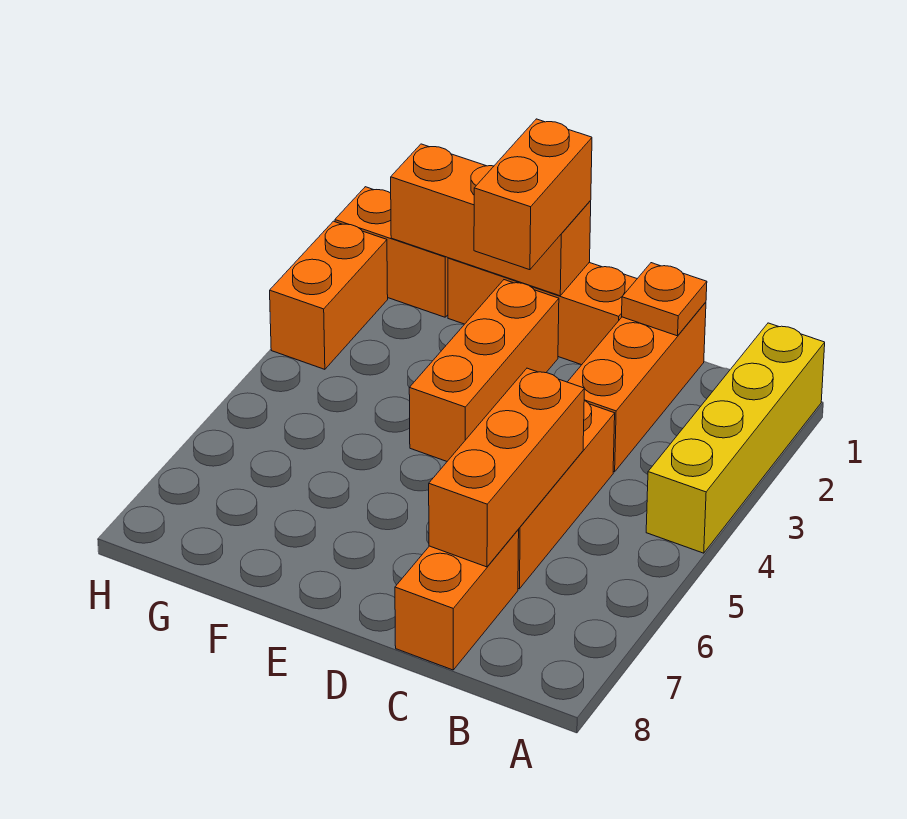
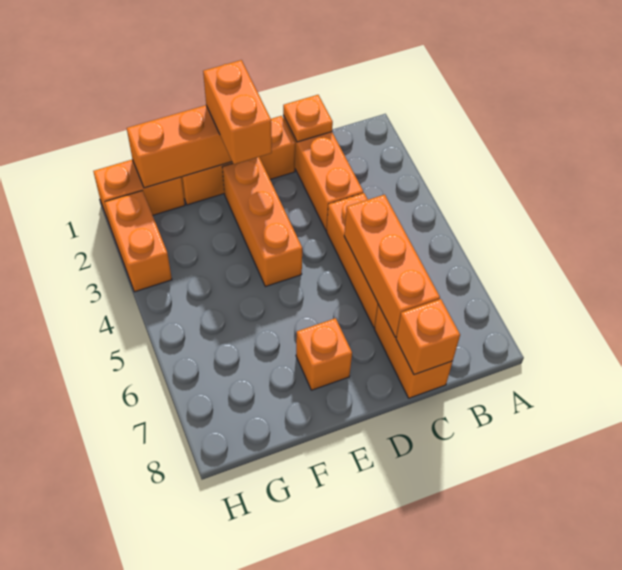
yellow 1x4 brick [646,323,825,553] -> none
none -> orange 1x1 brick [396,299,460,375]
none -> orange 1x1 brick [296,318,352,390]

